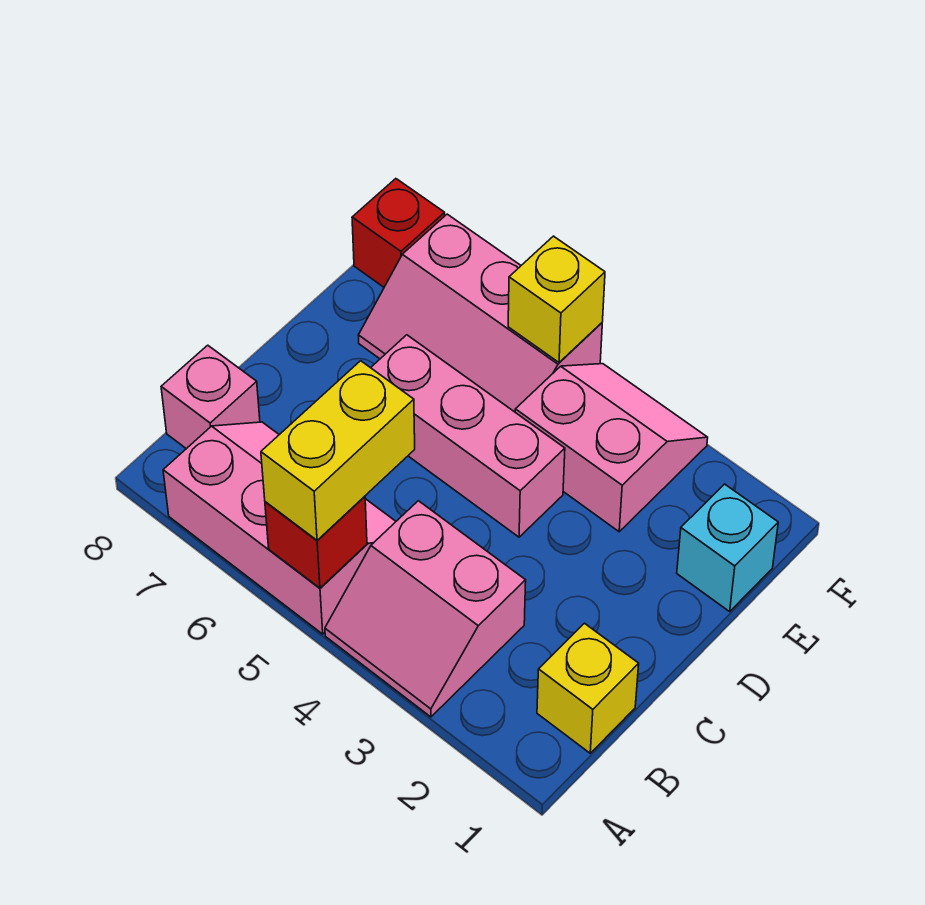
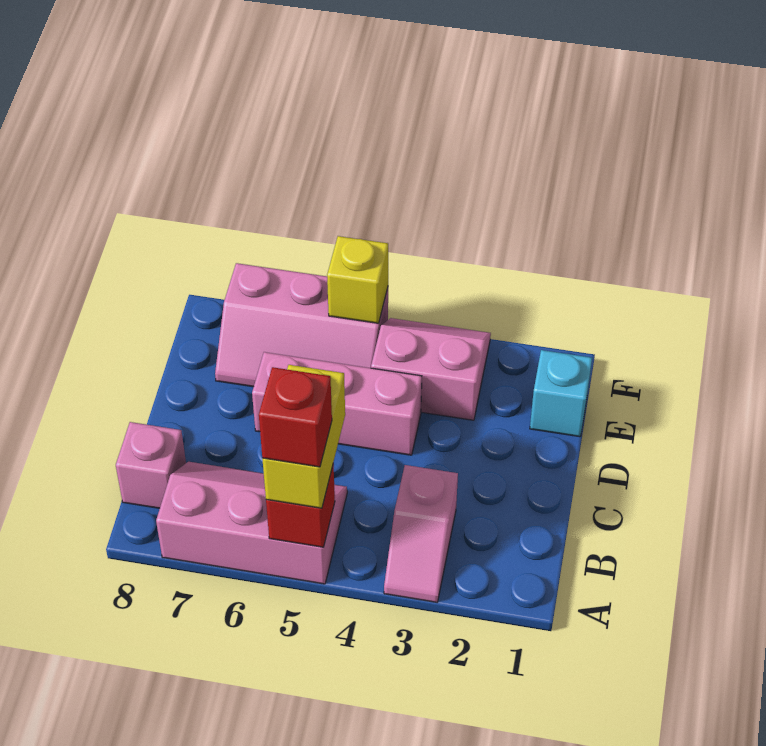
pink 2x2 slope [325,501,526,717] -> pink 1x2 slope [384,465,458,602]
yellow 1x1 brick [537,623,639,753] -> none
red 1x1 brick [352,179,445,287] -> red 1x1 brick moved to [259,367,332,467]

